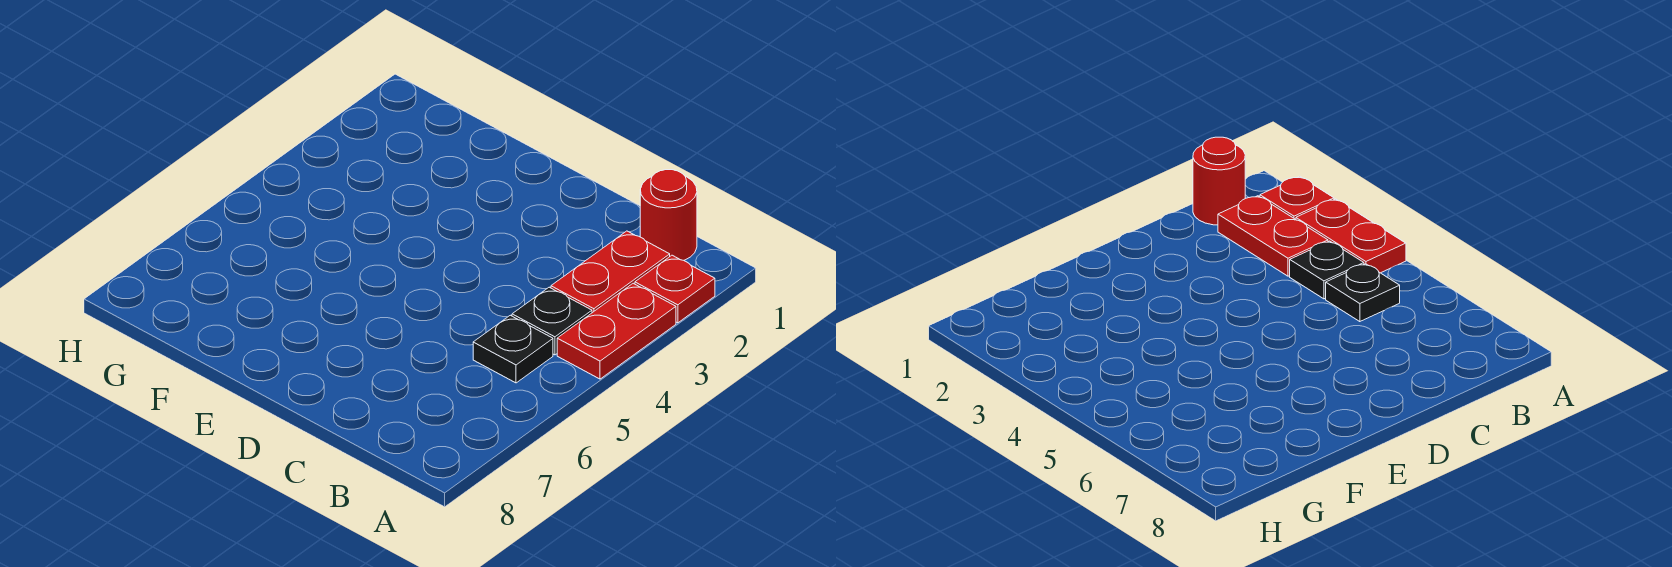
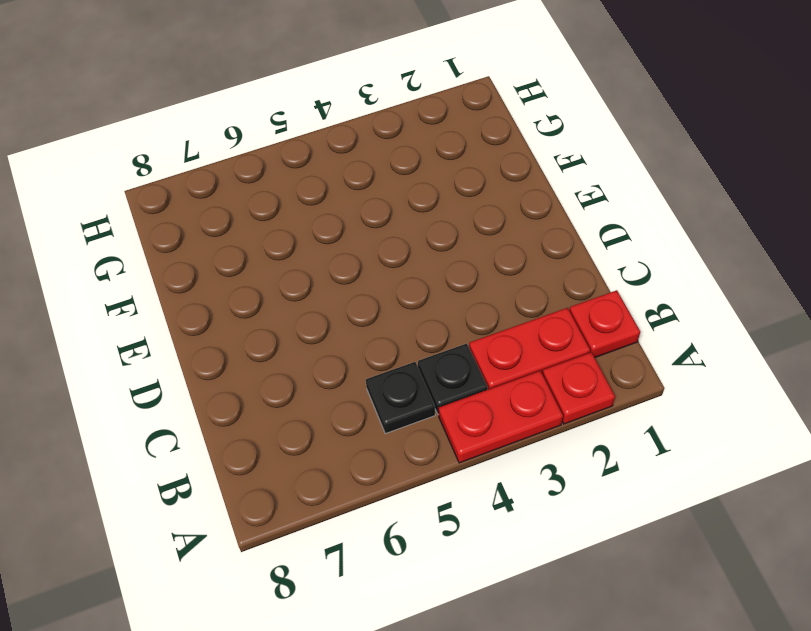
red 1x1 round brick [640,170,697,260] -> red 1x1 plate [569,290,640,358]

